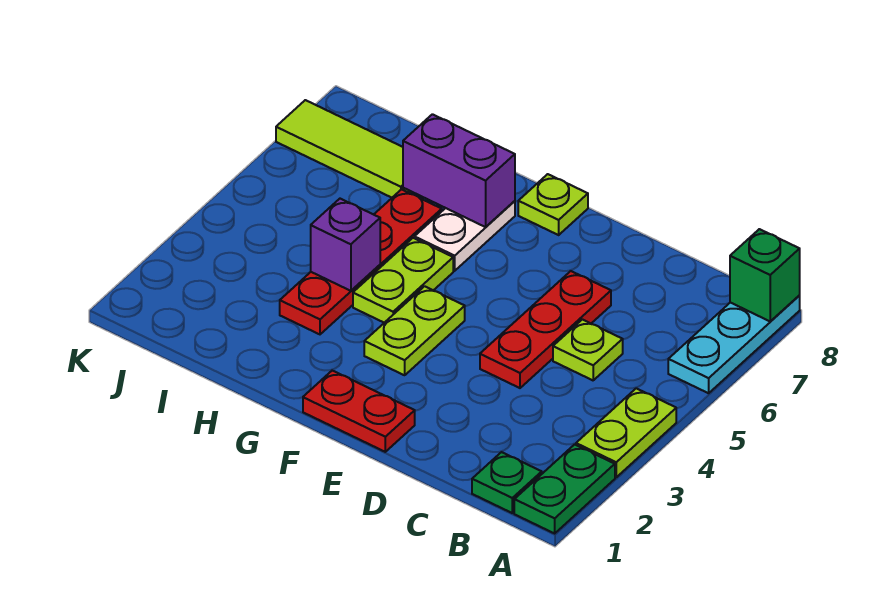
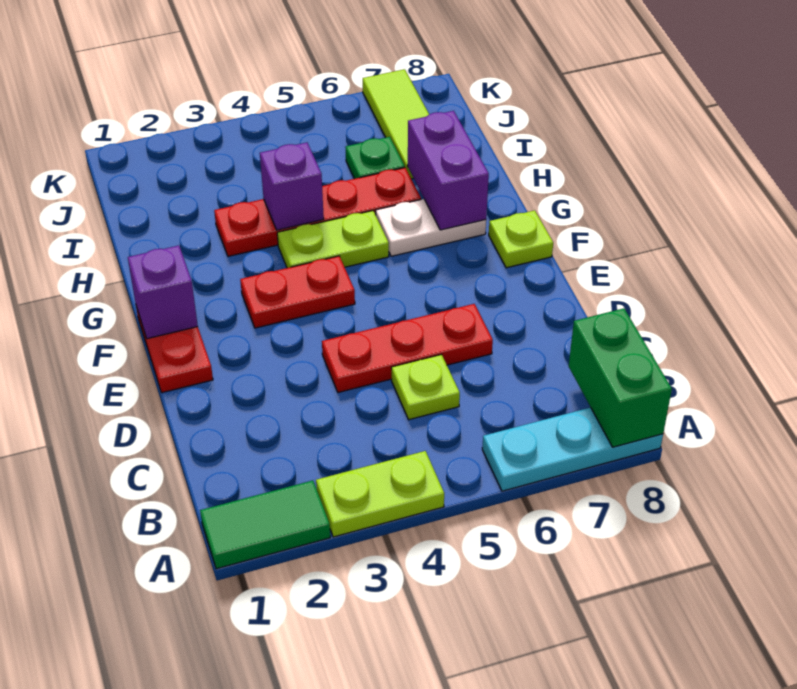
green 1x2 plate [514,444,615,533] -> green 1x2 tile [200,481,330,569]
green 1x1 brick [730,229,800,322] -> green 1x2 brick [569,308,672,447]
green 1x1 plate [472,452,542,513] -> green 1x1 plate moved to [346,137,405,179]
none -> purple 1x1 brick [128,246,198,339]
lime 1x2 plate [364,286,465,375] -> red 1x2 plate [240,256,355,328]

